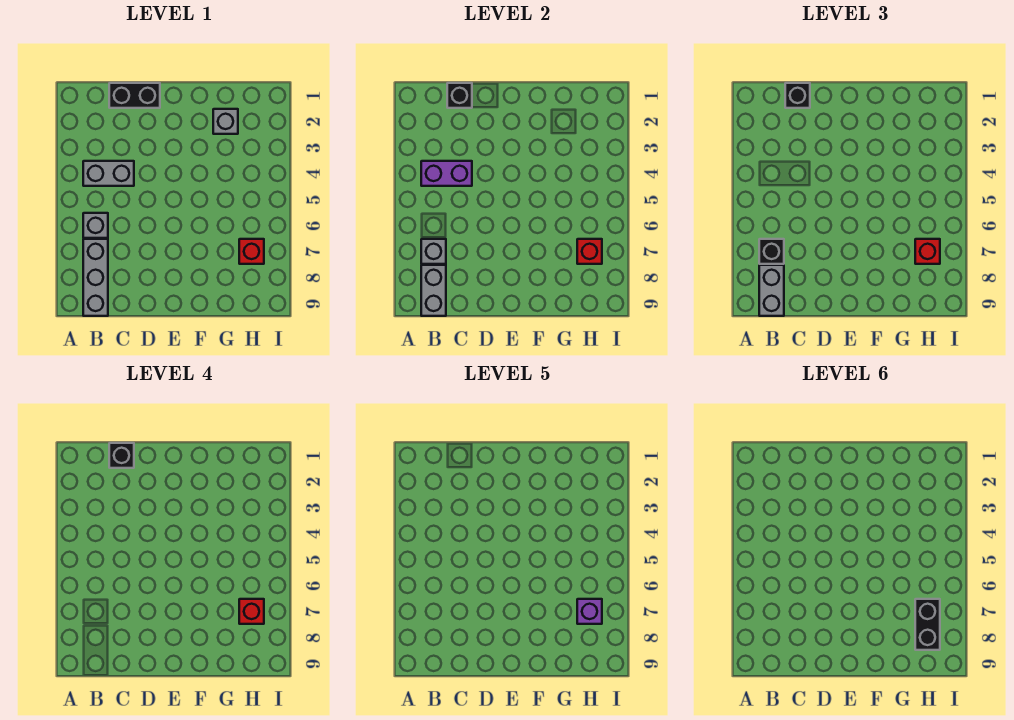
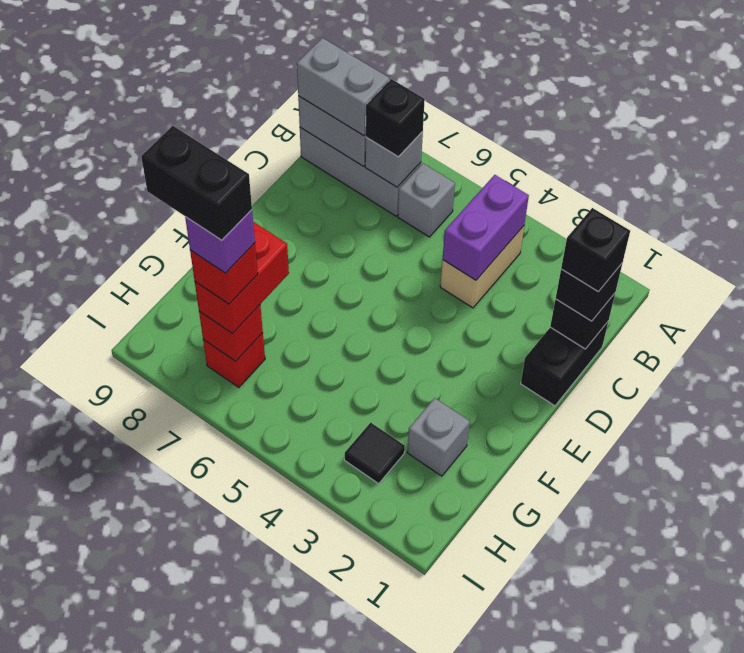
grey 1x2 brick [83,161,134,186] -> tan 1x2 brick [440,226,524,308]
none -> black 1x1 tile [345,423,405,484]
red 1x1 brick [915,239,940,264] -> red 1x2 brick [195,222,289,334]

